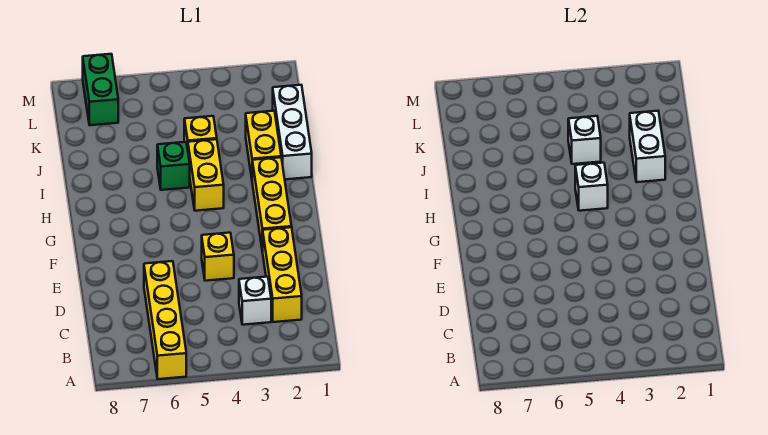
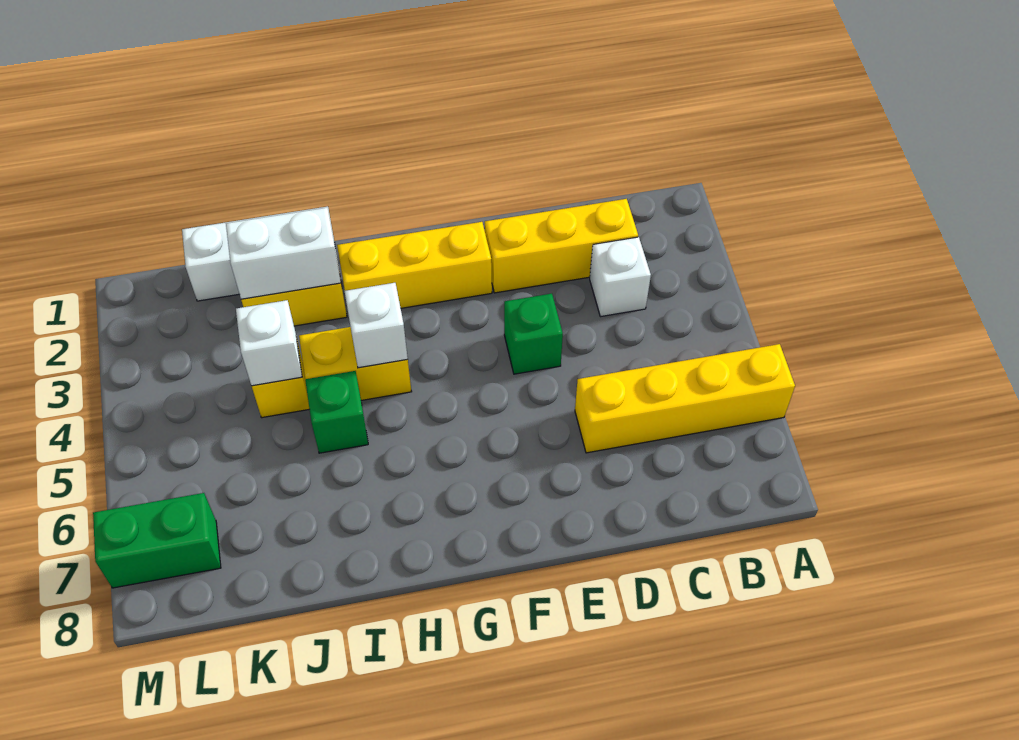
yellow 1x1 brick [202,233,234,281] -> green 1x1 brick [504,294,563,374]

